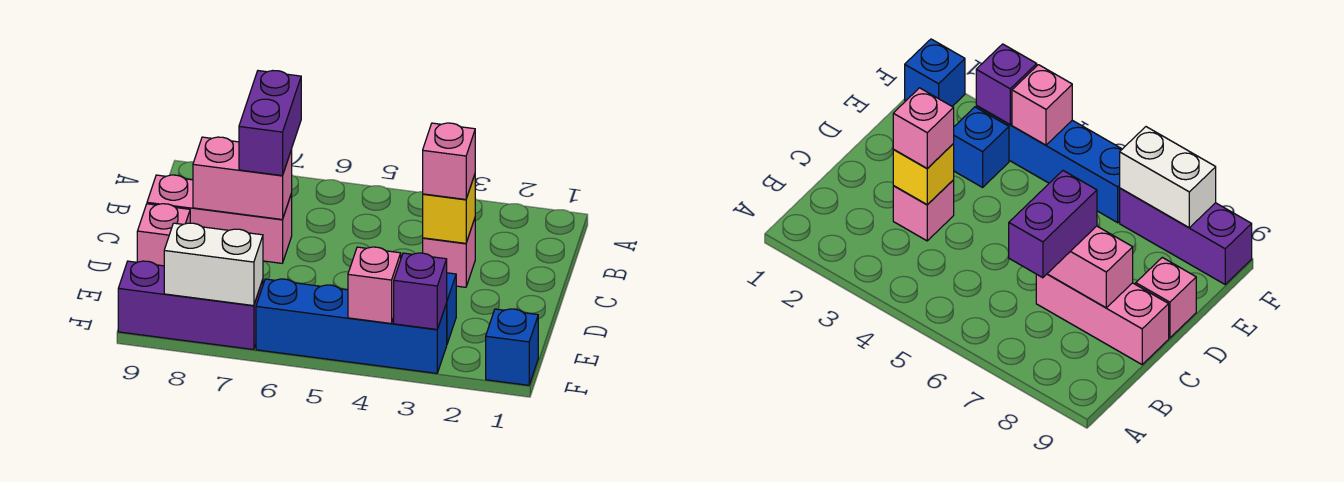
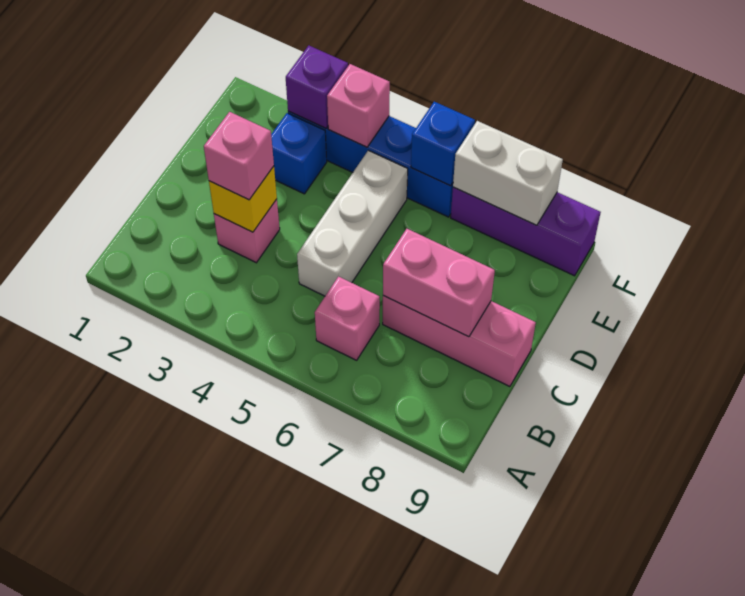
purple 1x2 brick [239,71,301,176] -> none
none -> white 1x3 brick [297,150,408,296]
pink 1x1 brick [137,204,190,266] -> pink 1x1 brick moved to [315,277,380,360]
blue 1x1 brick [486,309,538,385] -> blue 1x1 brick moved to [411,102,475,186]

